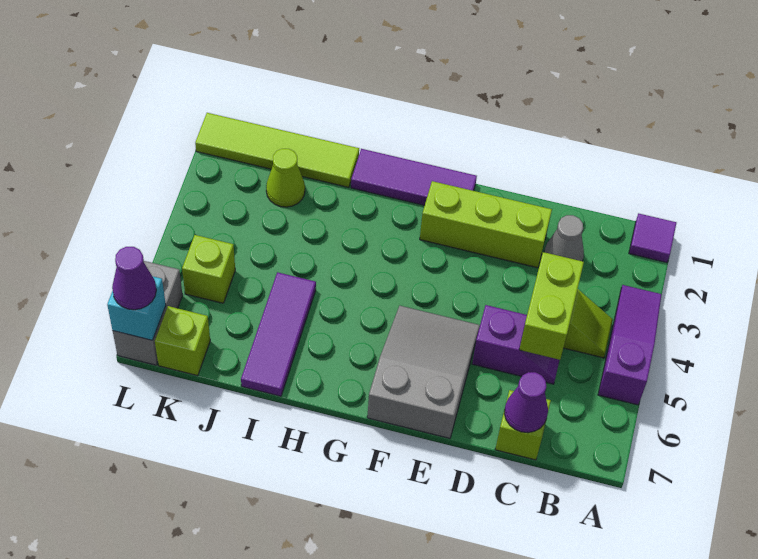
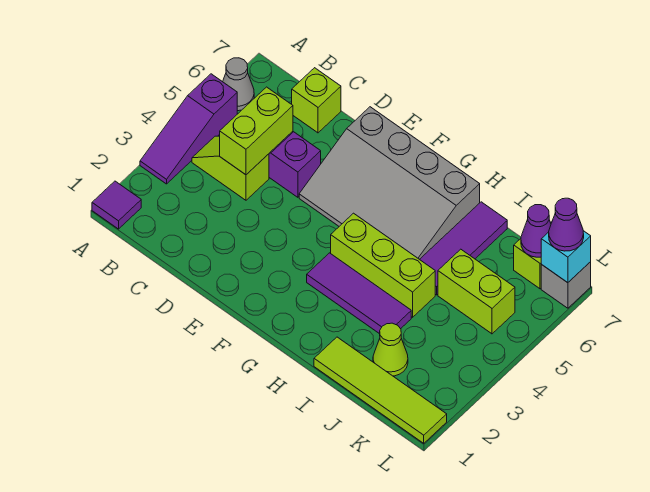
grey 1x1 cone [544,215,584,261] -> grey 1x1 cone moved to [223,58,254,111]
purple 1x1 cone [504,372,548,433] -> purple 1x1 cone moved to [521,205,551,257]
lime 1x3 brick [420,181,552,268] -> lime 1x3 brick moved to [331,213,435,317]
grey 2x3 slope [367,306,480,438] -> grey 3x4 slope [299,107,480,259]
purple 1x3 tile [351,149,477,205] -> purple 1x3 tile moved to [307,253,411,334]
lime 1x1 brick [182,235,235,303] -> lime 1x2 brick [438,249,515,334]
grey 1x2 brick [113,261,183,365] -> grey 1x1 brick [541,262,591,308]

